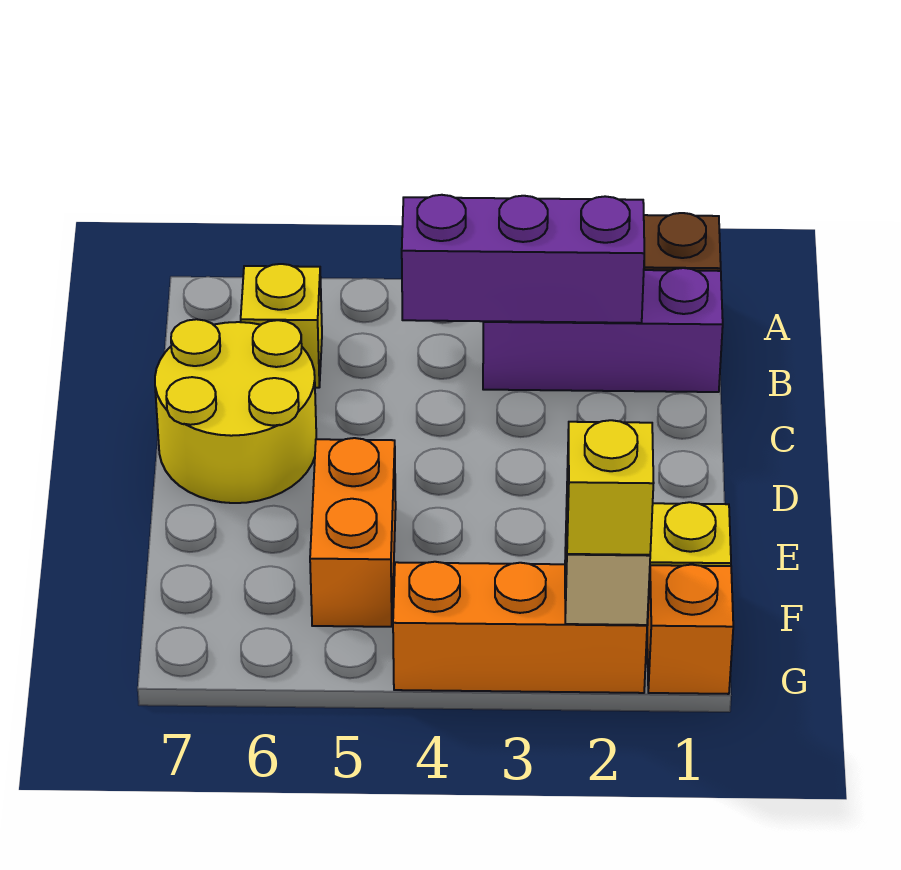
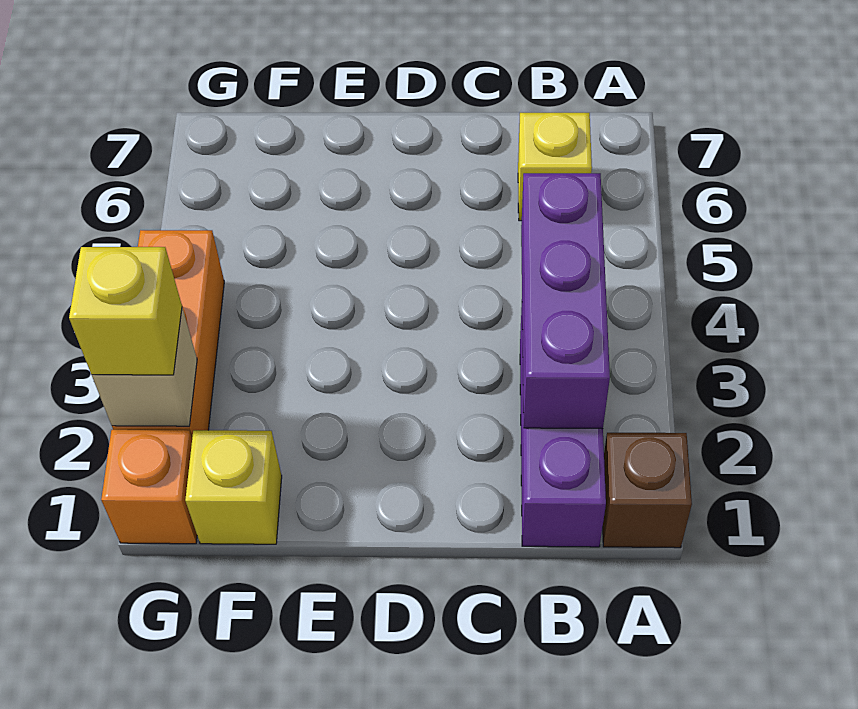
yellow 2x2 round brick [155,319,316,503] -> none
orange 1x2 brick [310,438,396,627] -> none

